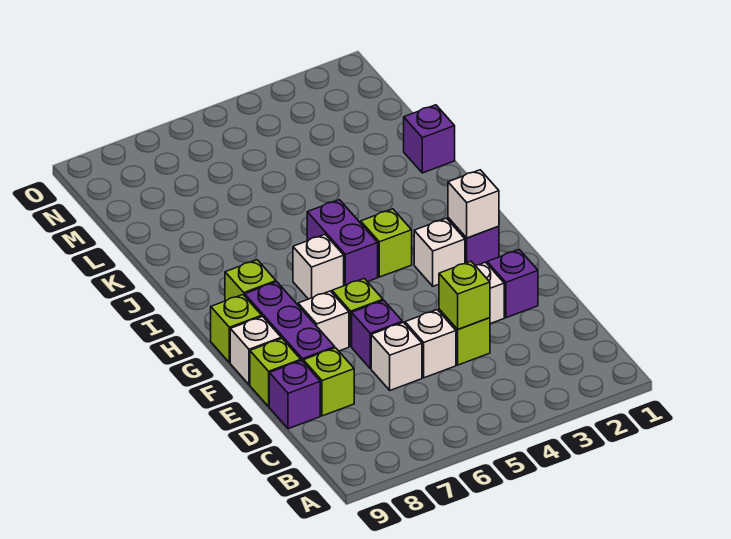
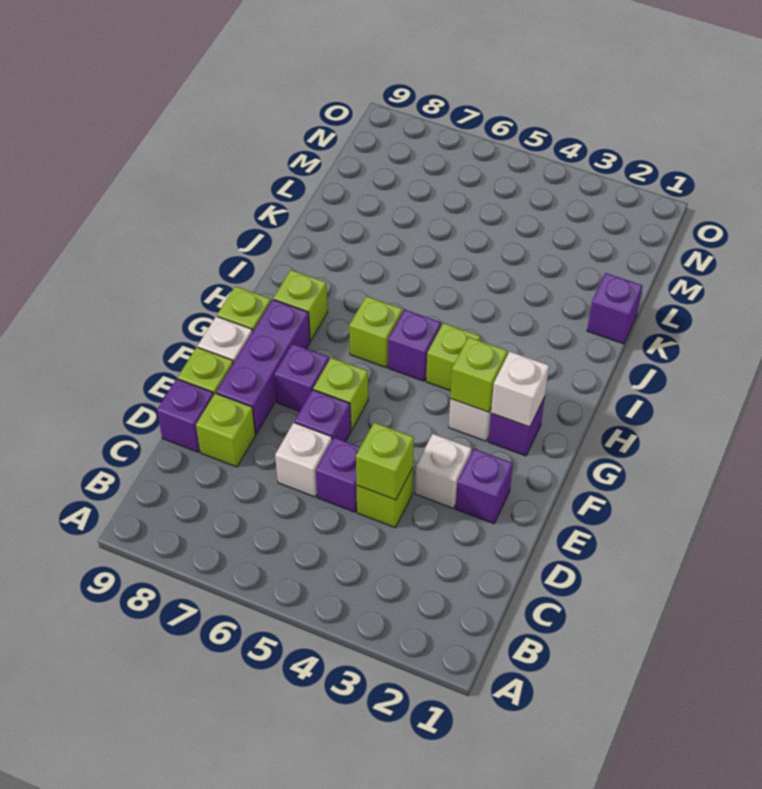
white 1x1 brick [405,310,456,378] -> purple 1x1 brick [316,438,360,512]
white 1x1 brick [298,291,349,351] -> purple 1x1 brick [274,344,329,411]
none -> lime 1x1 brick [450,337,507,412]
purple 1x2 brick [307,200,378,286] -> purple 1x1 brick [388,310,441,381]
white 1x1 brick [293,235,344,299] -> lime 1x1 brick [349,296,402,367]

